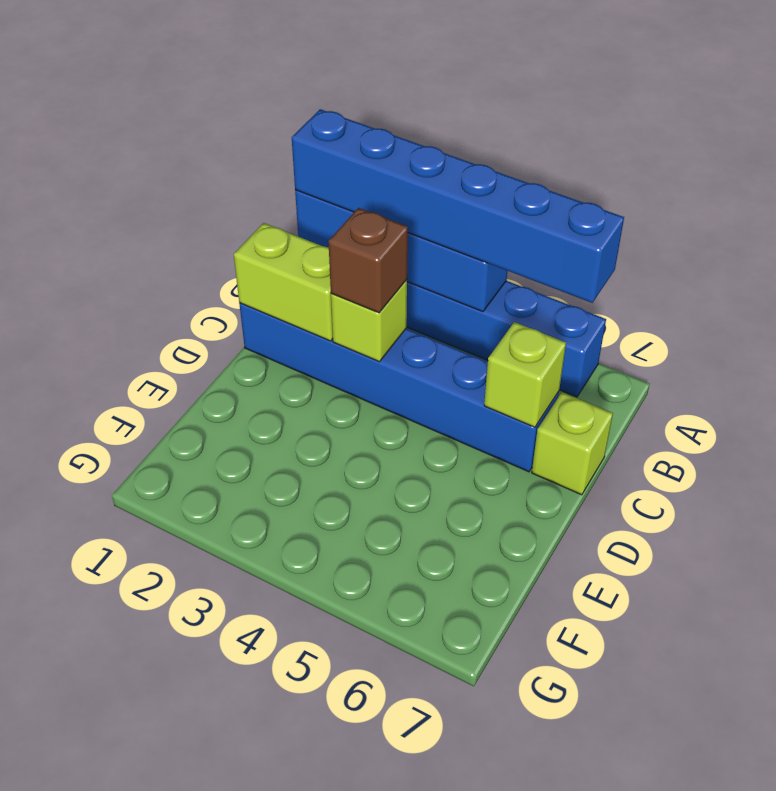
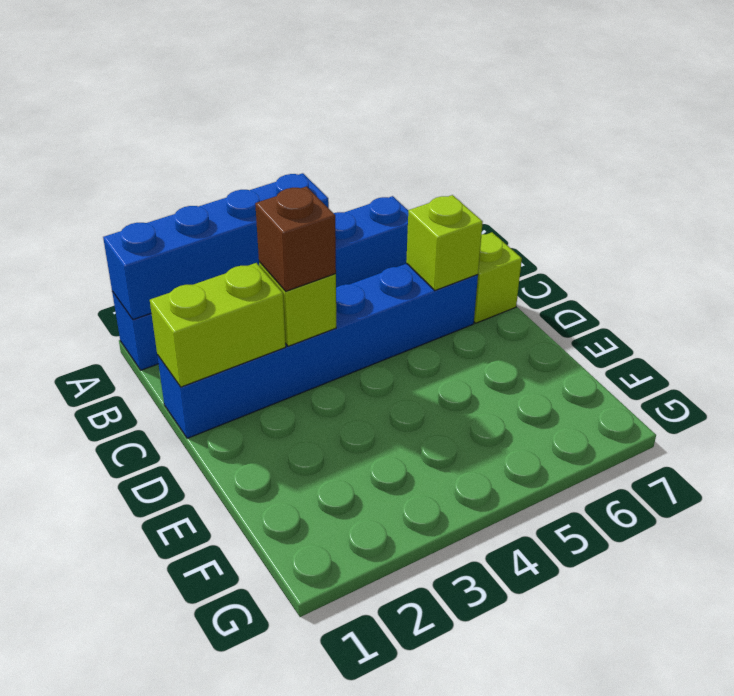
blue 1x6 brick [292,109,624,303] -> none

